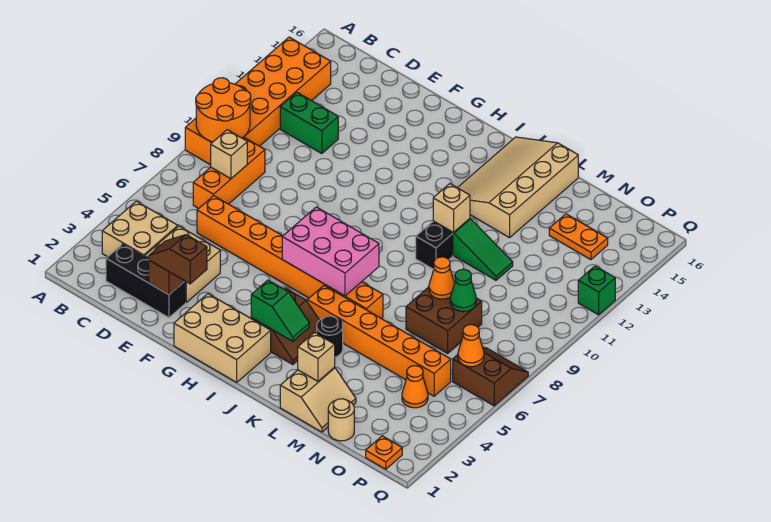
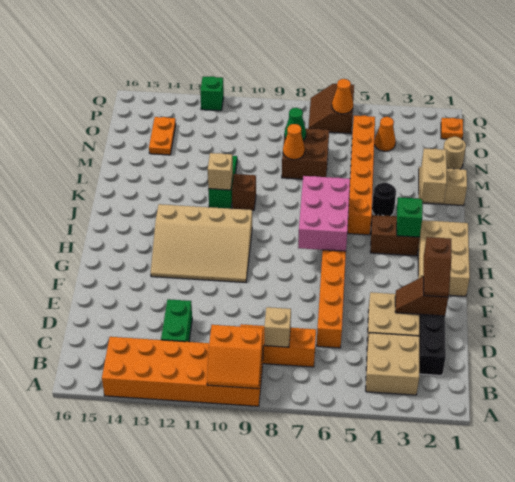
orange 2x2 round brick [196,78,251,142] -> orange 2x2 slope [207,325,263,389]
tan 3x4 slope [458,137,578,238] -> tan 3x4 slope moved to [151,204,252,282]
black 1x1 brick [416,222,453,269] -> brown 1x1 brick [232,174,256,210]
tan 1x1 brick [298,333,335,381] -> tan 1x2 brick [421,149,447,203]

